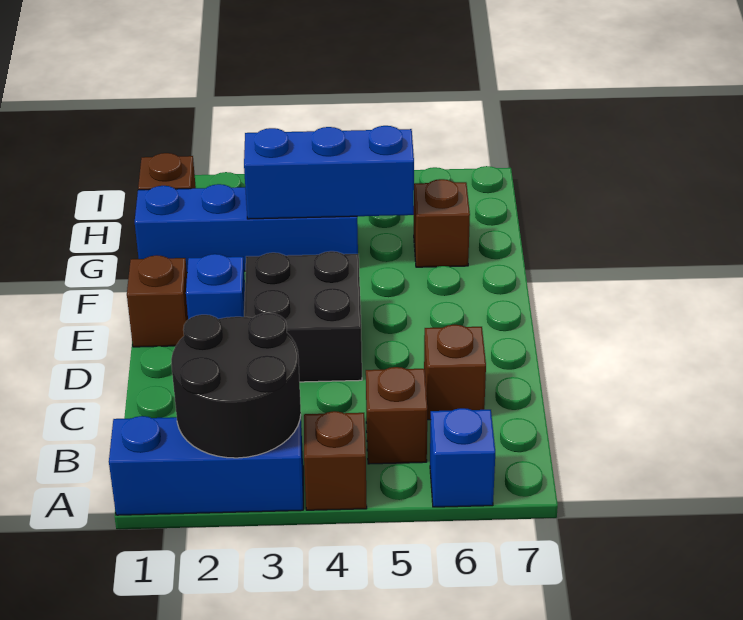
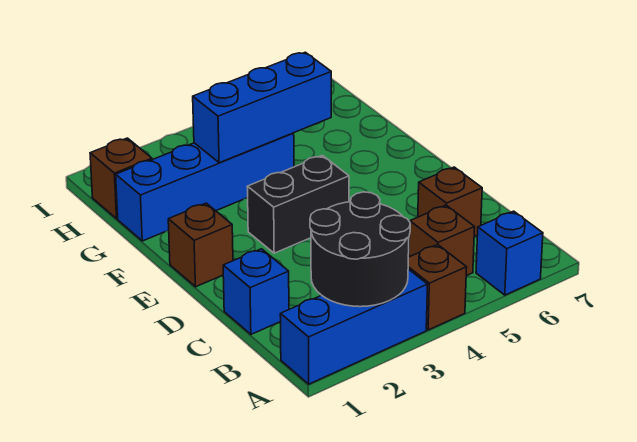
black 2x2 brick [244,251,362,382] -> black 1x2 brick [247,155,349,253]
blue 1x1 brick [186,254,245,319] -> blue 1x1 brick moved to [223,249,289,334]
brown 1x1 brick [414,179,470,267] -> none

